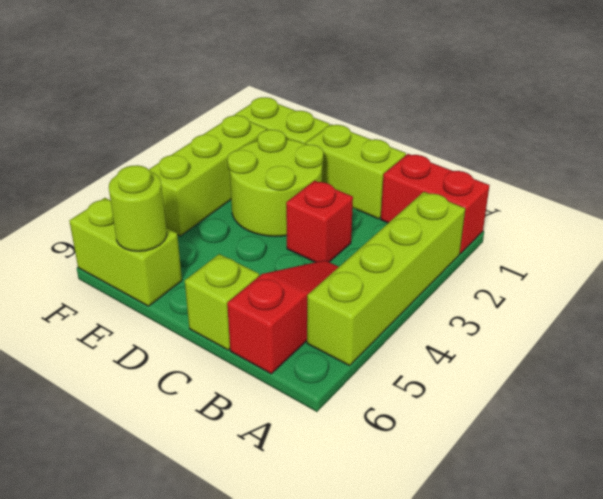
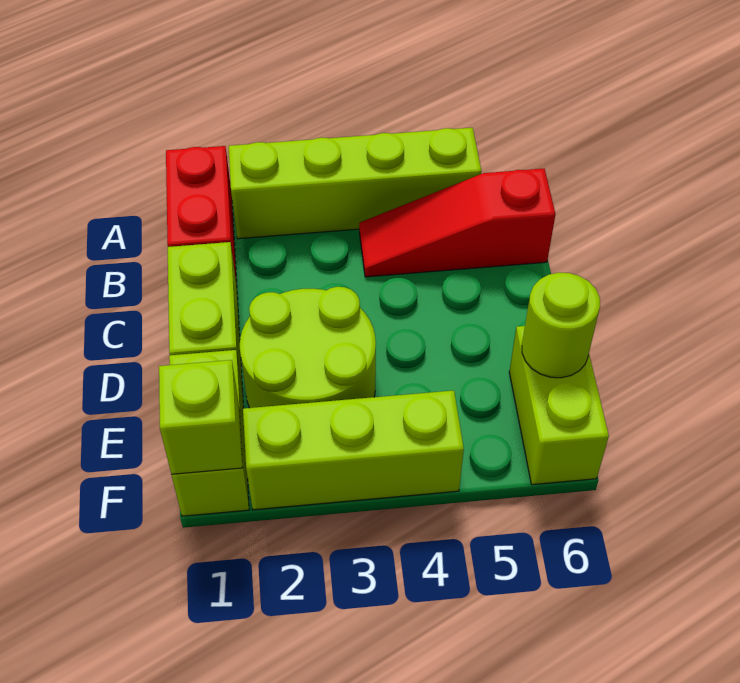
red 1x1 brick [286,181,353,262] -> none
lime 1x1 brick [185,254,259,350] -> lime 1x1 brick moved to [159,360,242,474]

